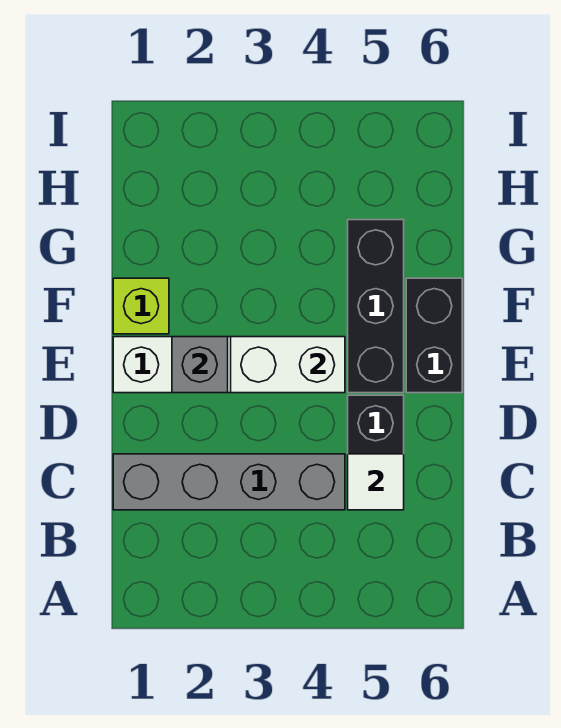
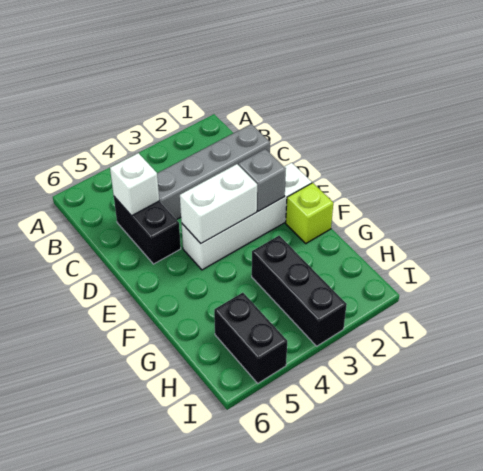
white 1x1 tile [348,454,404,510] -> white 1x1 brick [110,153,159,216]
black 1x3 brick [348,220,404,393] -> black 1x3 brick moved to [252,236,347,346]
black 1x2 brick [406,278,462,393] -> black 1x2 brick moved to [214,293,287,383]

